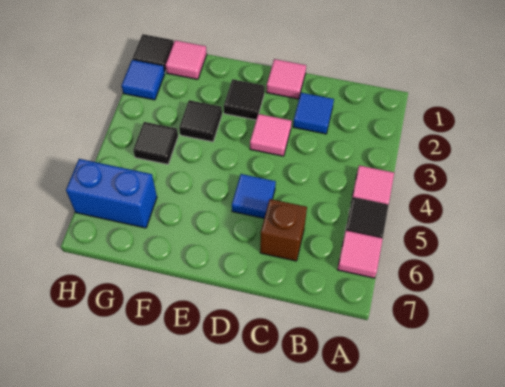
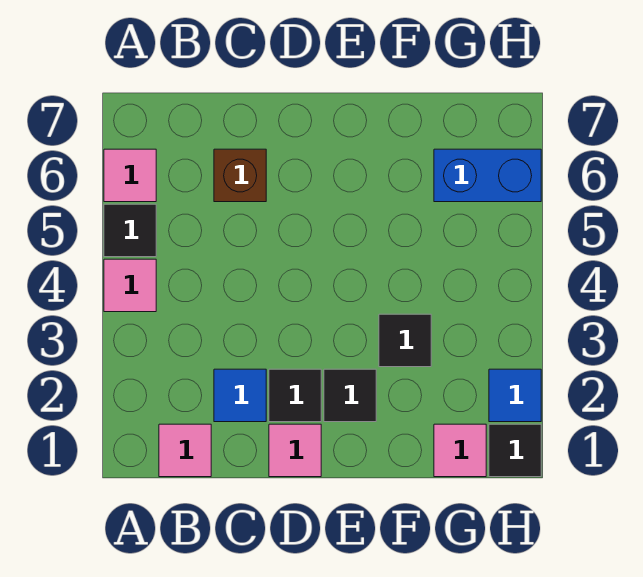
pink 1x1 tile [250,114,292,156] -> pink 1x1 tile moved to [159,424,211,477]
blue 1x1 tile [232,174,276,218] -> none
black 1x1 tile [133,122,178,164] -> black 1x1 tile moved to [269,369,321,422]

